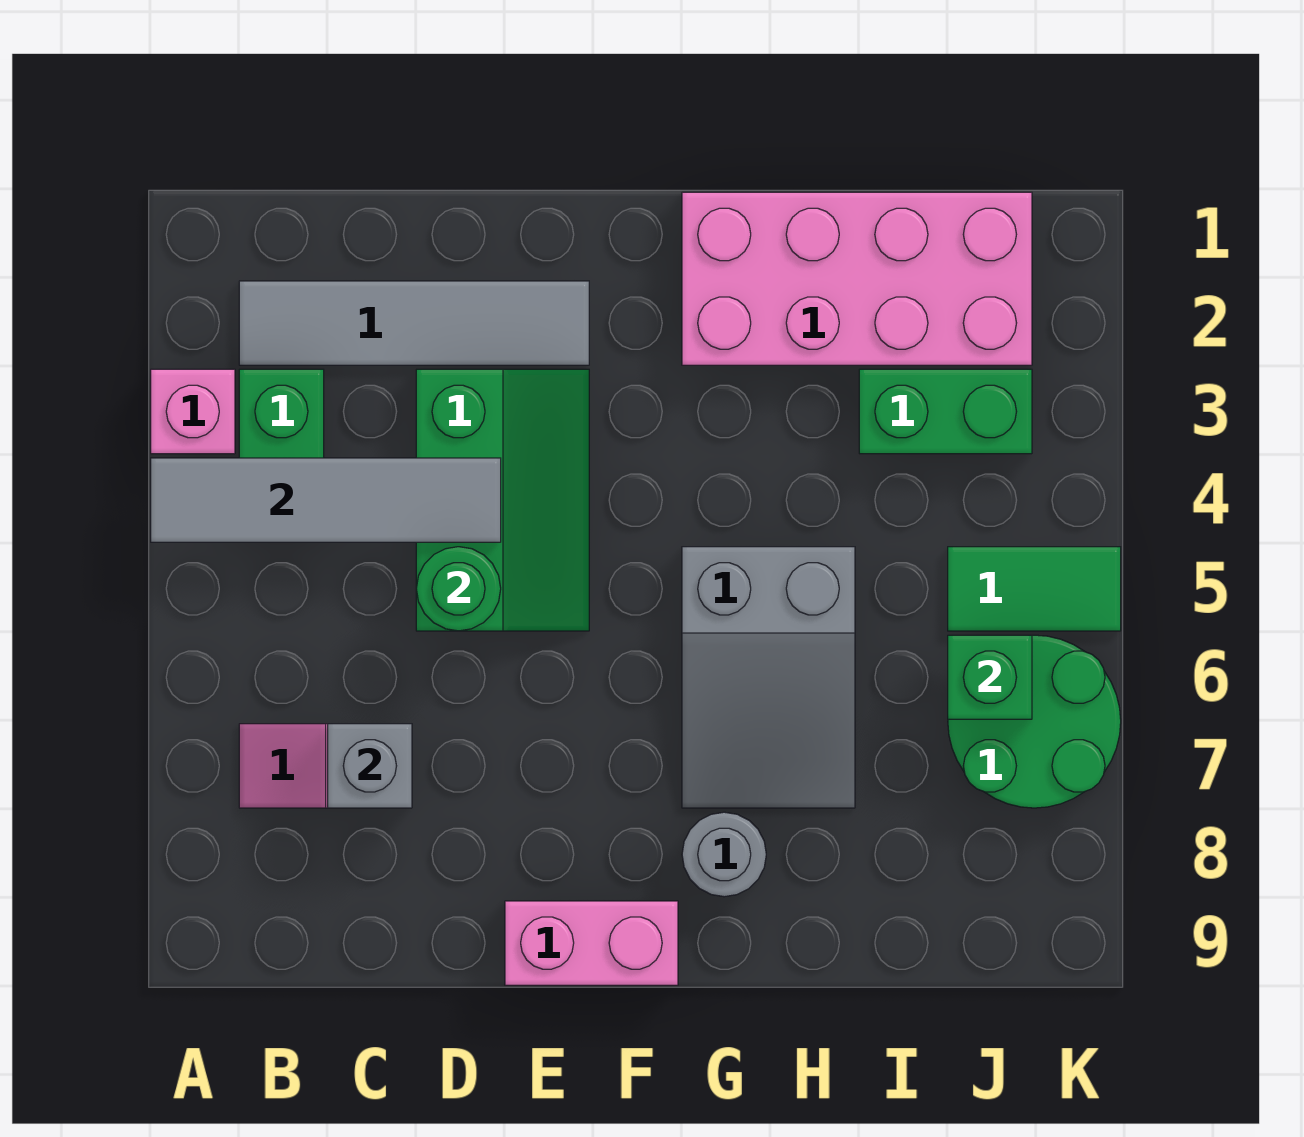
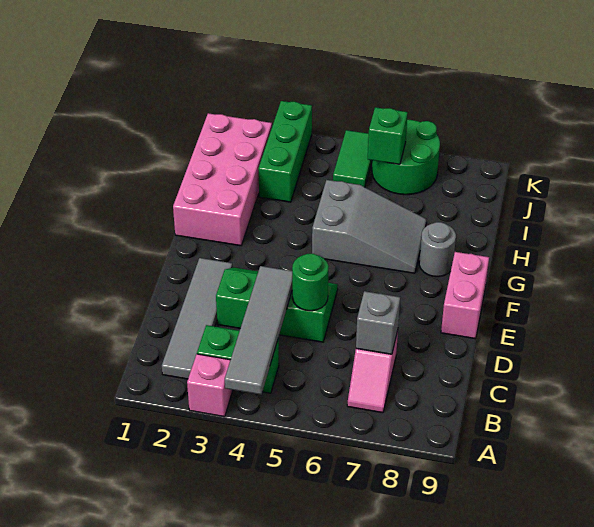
green 1x2 brick [859,369,1032,454] -> green 1x3 brick [258,101,312,202]

